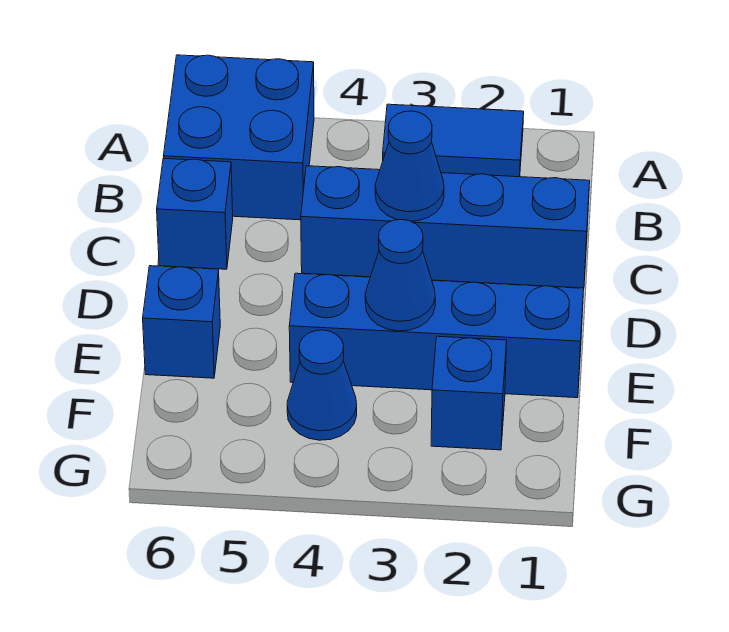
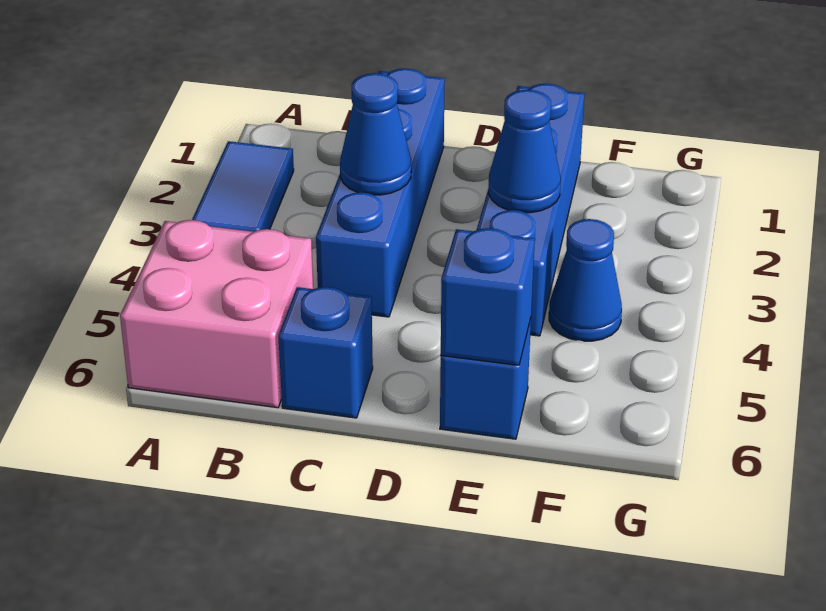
blue 2x2 brick [163,55,314,220] -> pink 2x2 brick [120,220,313,408]
blue 1x1 brick [431,336,507,450] -> blue 1x1 brick moved to [441,228,535,365]

